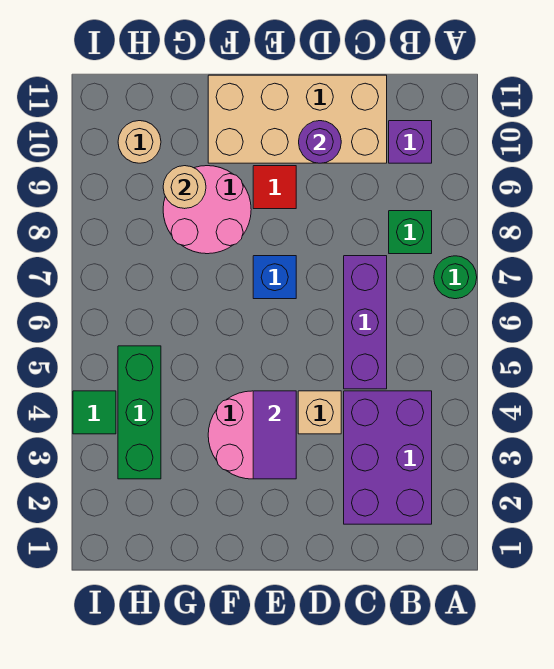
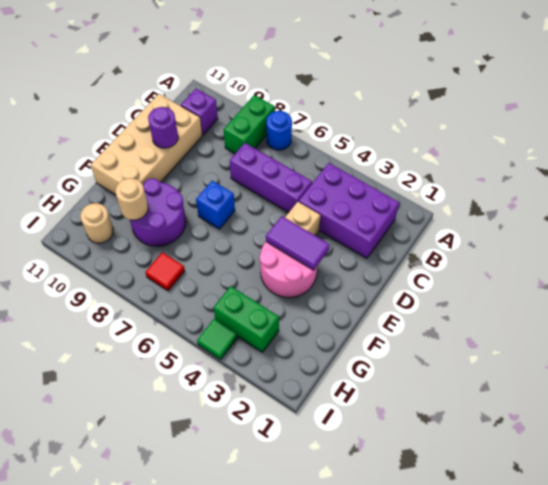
green 1x1 round brick [434,256,477,299] -> blue 1x1 round brick [266,111,292,150]
green 1x1 brick [389,211,432,254] -> green 1x2 brick [224,95,275,153]
red 1x1 tile [253,166,296,209] -> red 1x1 tile moved to [145,252,185,291]
pink 2x2 round brick [163,166,251,254] -> purple 2x2 round brick [130,178,186,246]
green 1x3 brick [118,346,161,479] -> green 1x2 brick [214,286,279,352]

